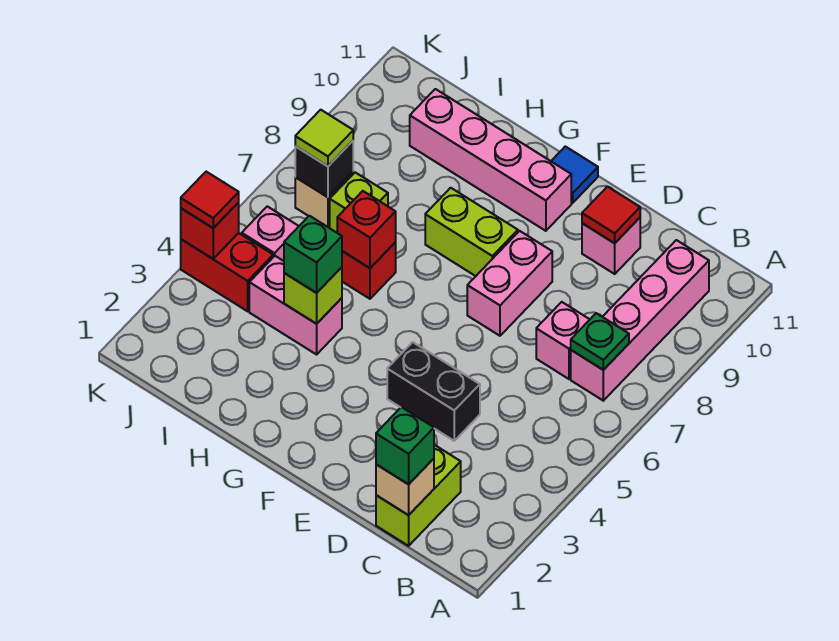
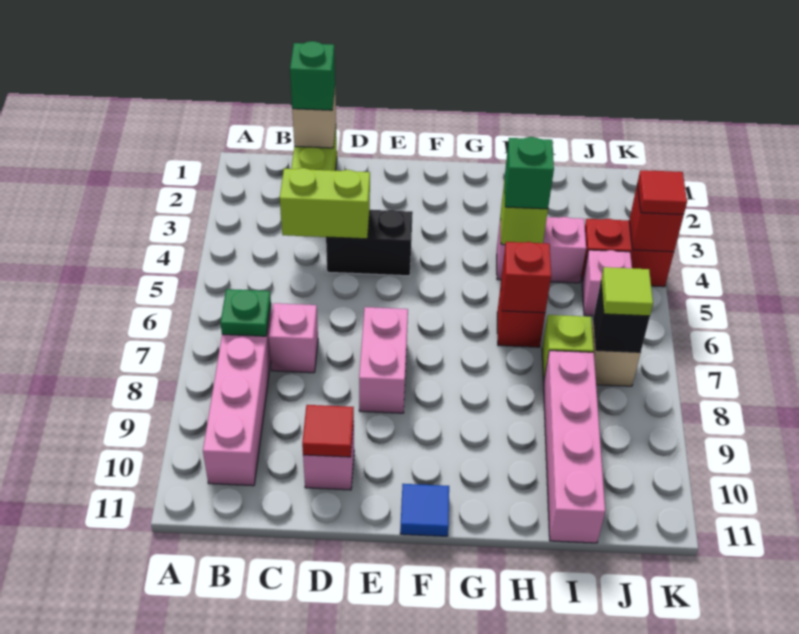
lime 1x2 brick [425,188,518,276] -> lime 1x2 brick moved to [280,168,370,239]
pink 1x4 brick [410,89,571,231] -> pink 1x4 brick turned to [543,351,605,543]

